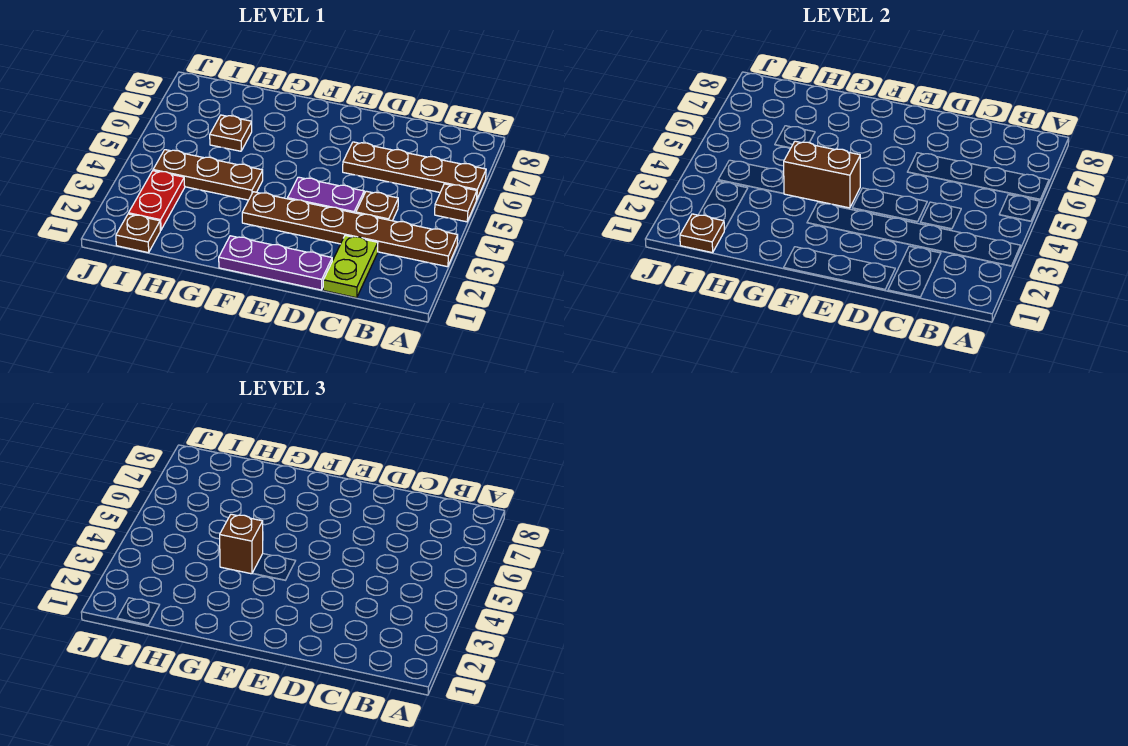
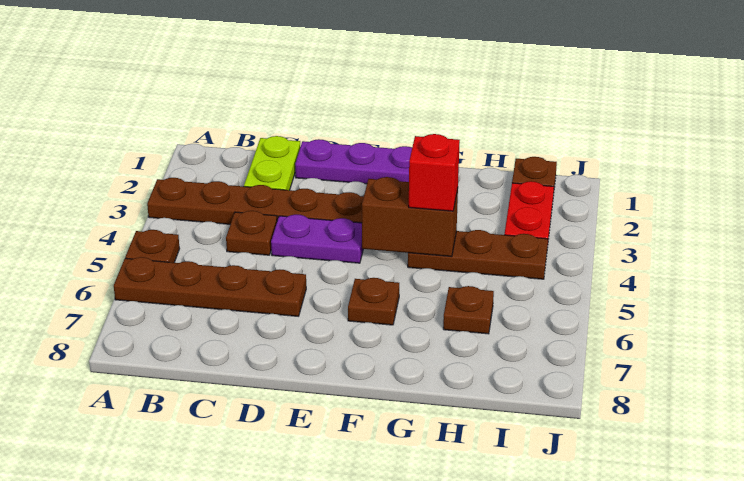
brown 1x1 brick [220,514,263,574] -> red 1x1 brick [409,134,460,211]
brown 1x1 plate [680,214,724,253] -> brown 1x1 plate moved to [348,278,399,325]

